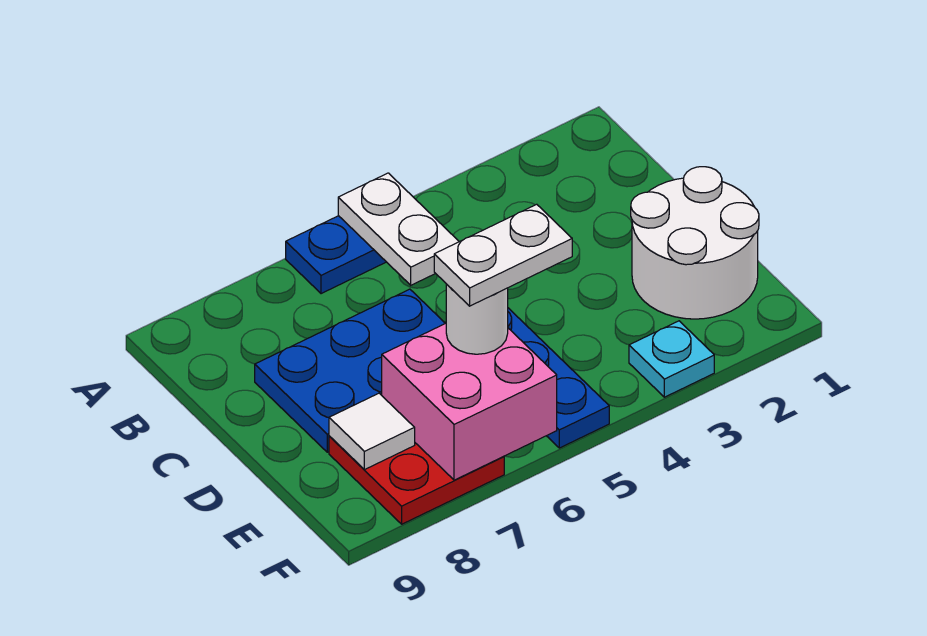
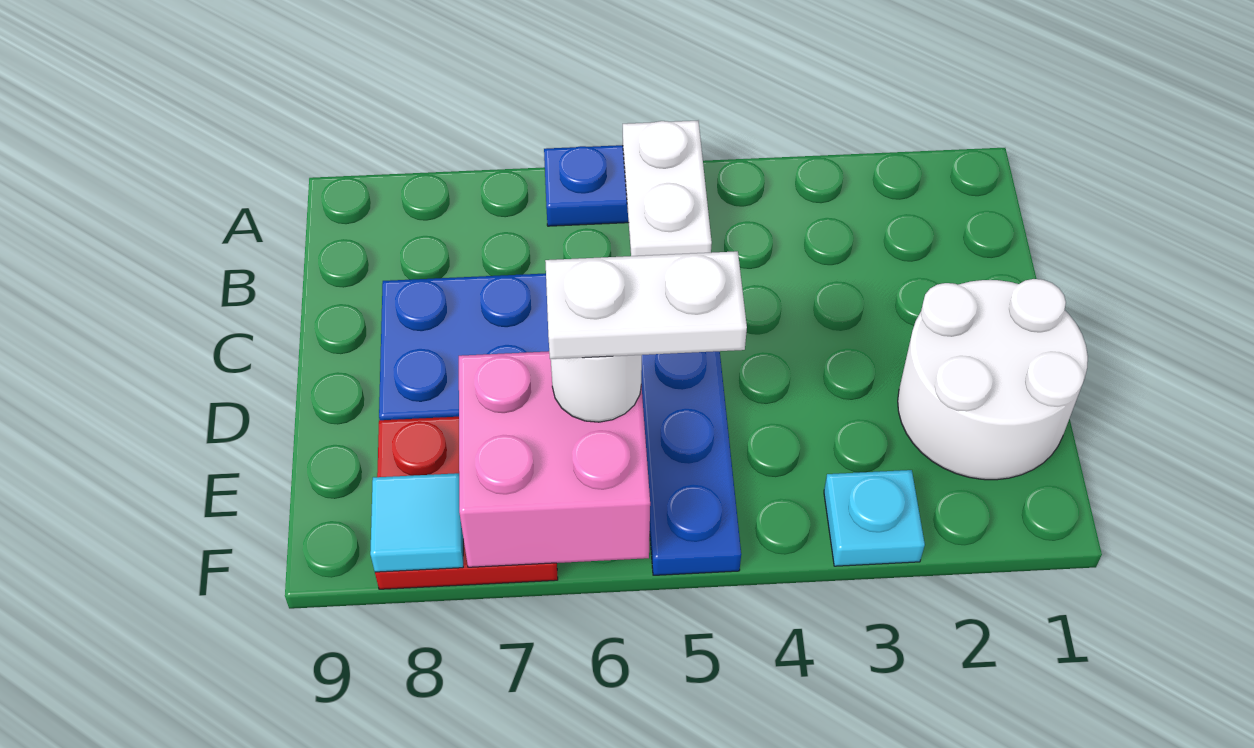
white 1x1 tile [329,393,415,470] -> none
none -> cyan 1x1 tile [370,473,463,572]

